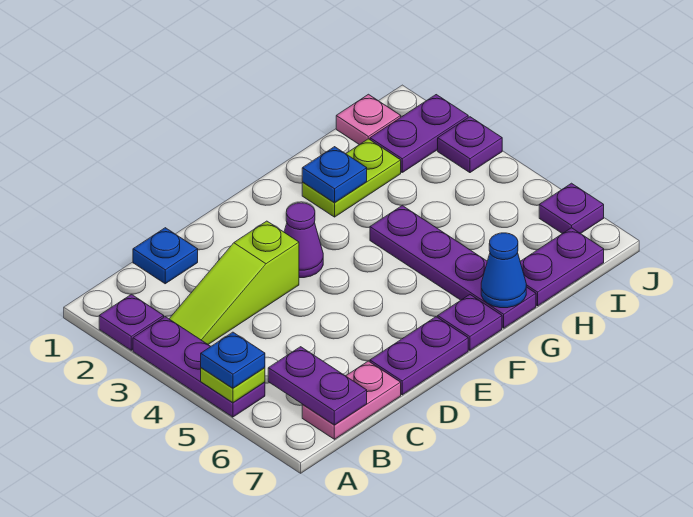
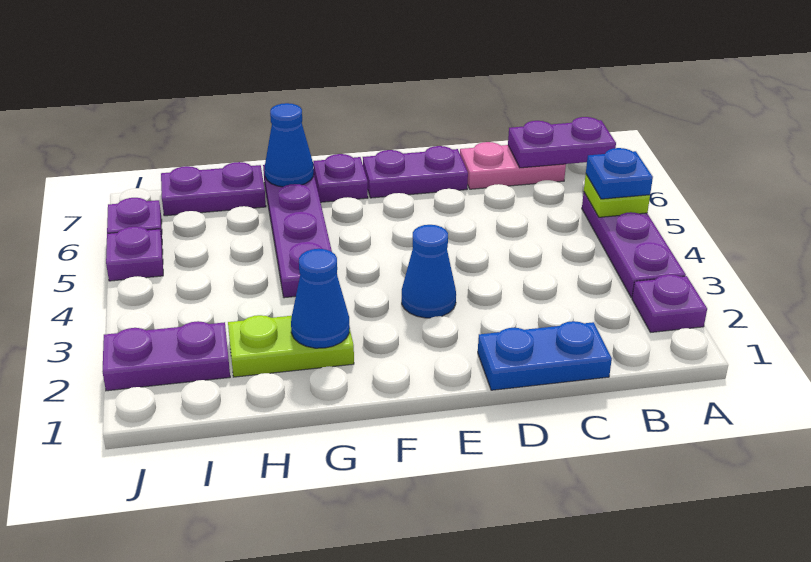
lime 1x3 slope [169,221,299,344] -> none
purple 1x2 plate [268,347,367,425] -> purple 1x2 plate turned to [508,117,616,168]
blue 1x1 plate [133,228,198,284] -> blue 1x2 plate [478,321,612,390]
purple 1x1 cone [284,203,323,278] -> blue 1x1 cone [402,225,456,318]
blue 1x1 plate [302,147,367,203] -> blue 1x1 cone [291,249,350,348]
pink 1x1 plate [336,94,401,145] -> none
purple 1x1 plate [438,117,502,173] -> purple 1x1 plate moved to [106,227,163,281]

